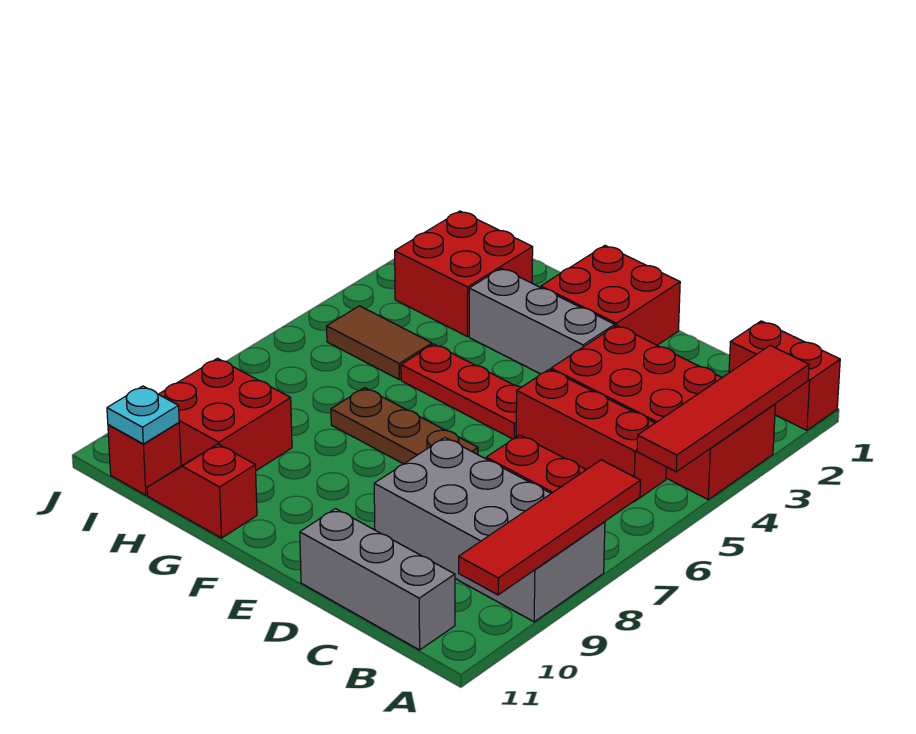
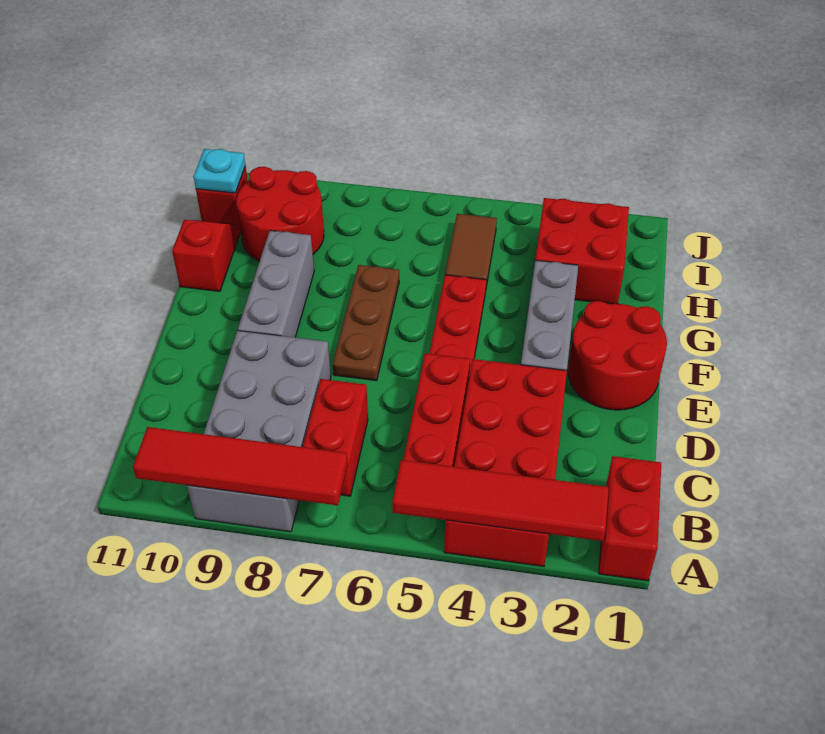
grey 1x3 brick [300,509,455,650] -> grey 1x3 brick moved to [238,231,314,337]
red 2x2 brick [541,246,680,345] -> red 2x2 round brick [568,301,667,410]
red 2x2 brick [159,358,292,470] -> red 2x2 round brick [236,167,324,261]

